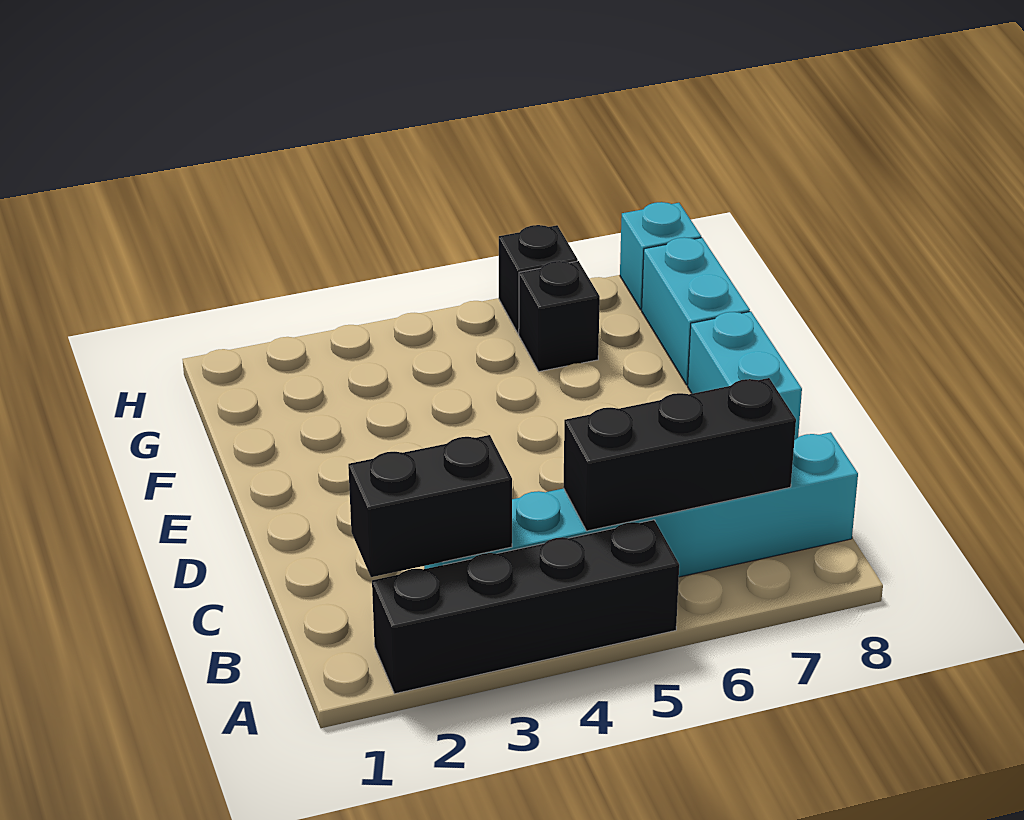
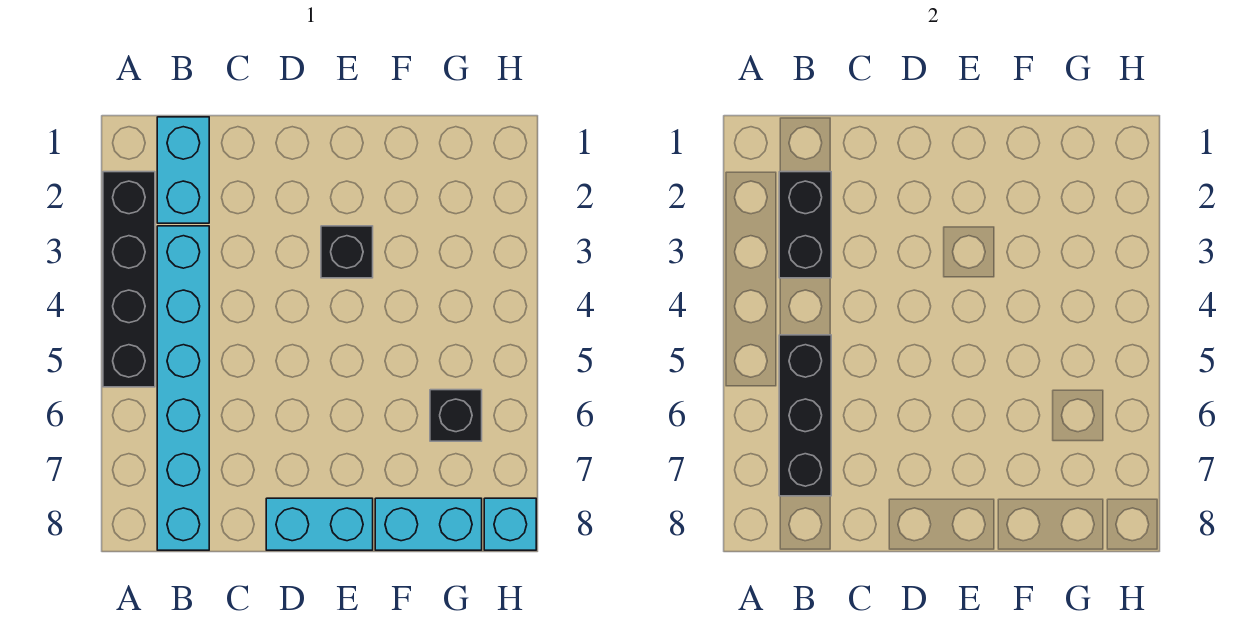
none -> cyan 1x2 brick [157,117,209,223]
black 1x1 brick [499,225,578,334] -> black 1x1 brick moved to [321,226,373,278]

